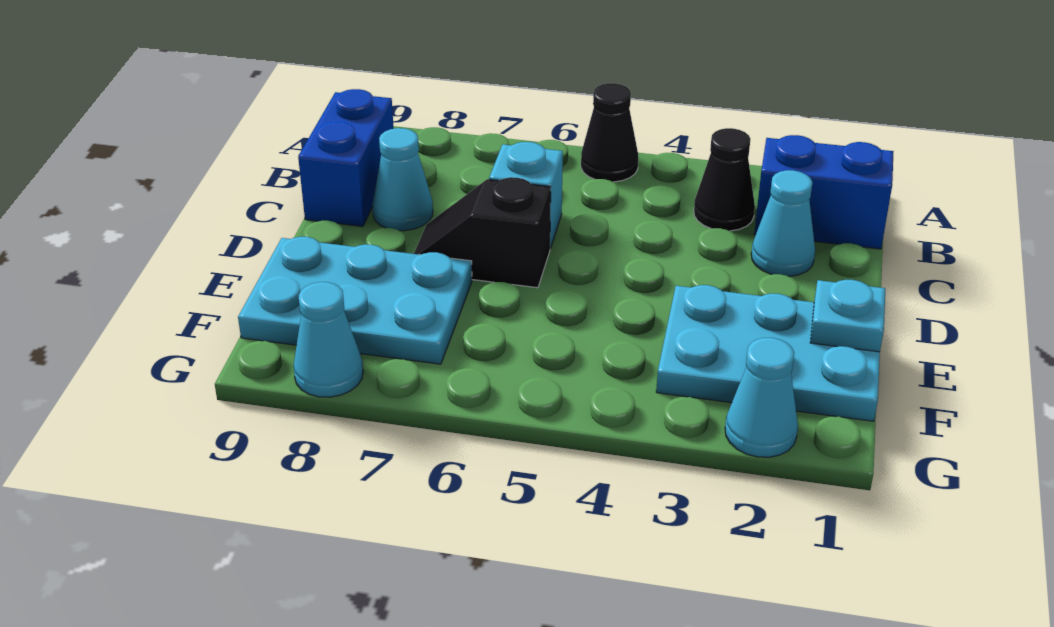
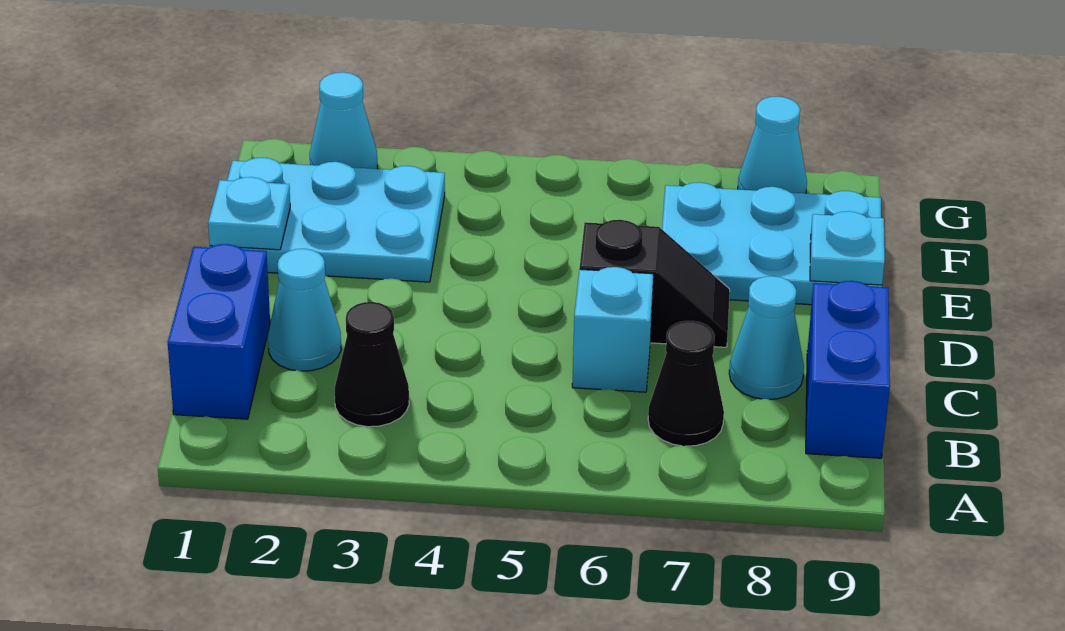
black 1x1 cone [581,83,638,182] -> black 1x1 cone moved to [648,321,724,446]
blue 1x2 brick [754,135,894,249] -> blue 1x2 brick turned to [168,244,270,419]
none -> cyan 1x1 plate [810,211,885,285]

